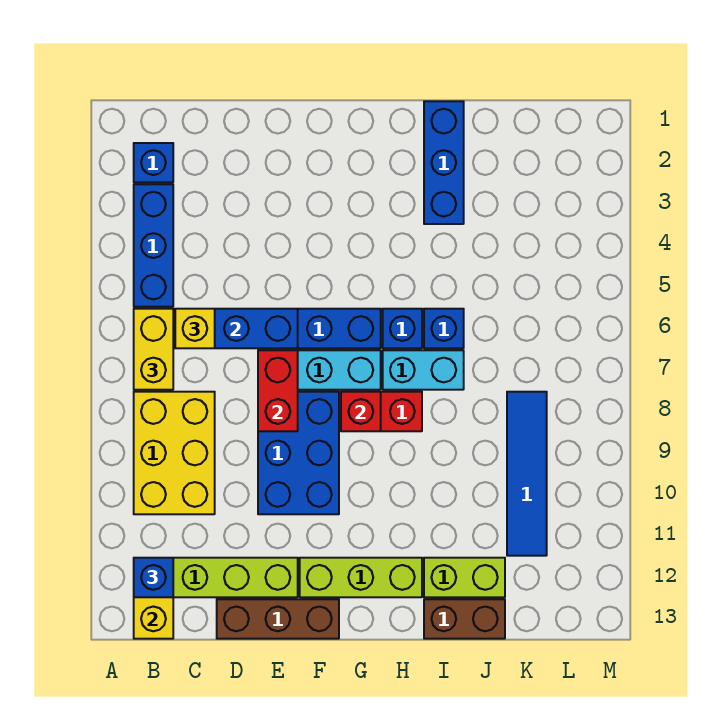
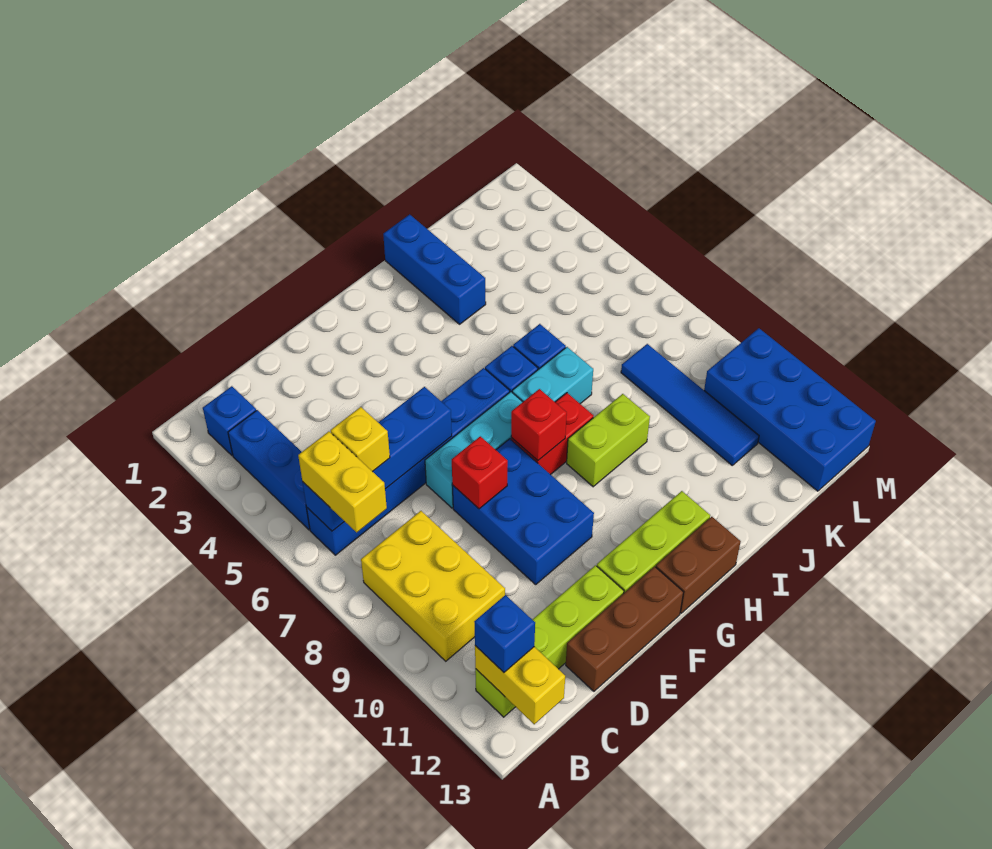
red 1x2 brick [258,350,298,431] -> red 1x1 brick [452,436,508,509]
lime 1x2 brick [424,558,505,597] -> lime 1x2 brick moved to [567,394,650,487]
brown 1x2 brick [424,599,505,639] -> brown 1x2 brick moved to [656,517,741,613]
none -> blue 2x4 brick [704,328,876,491]

